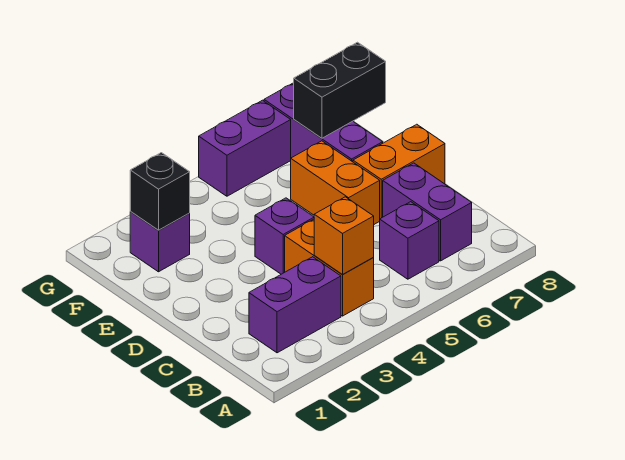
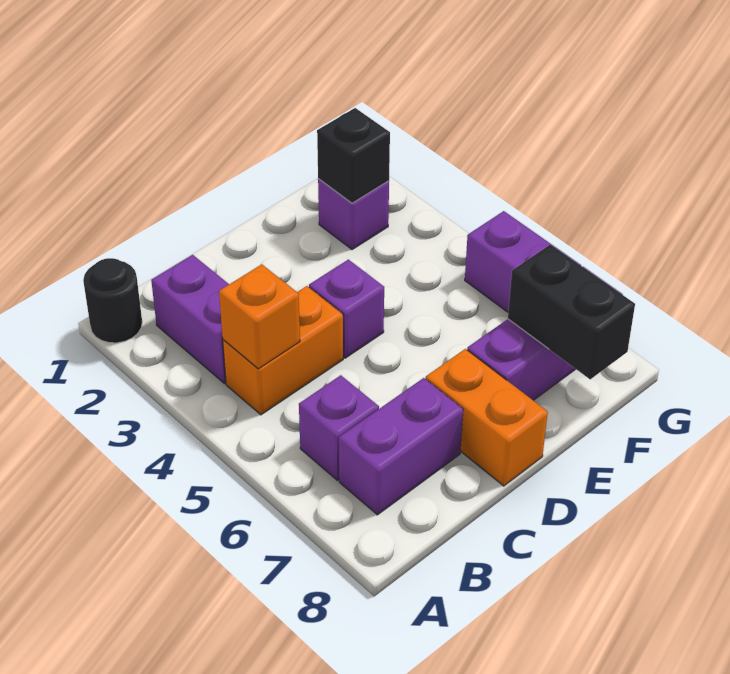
none -> black 1x1 round brick [83,258,142,343]
orange 1x2 brick [291,141,380,224] -> none

